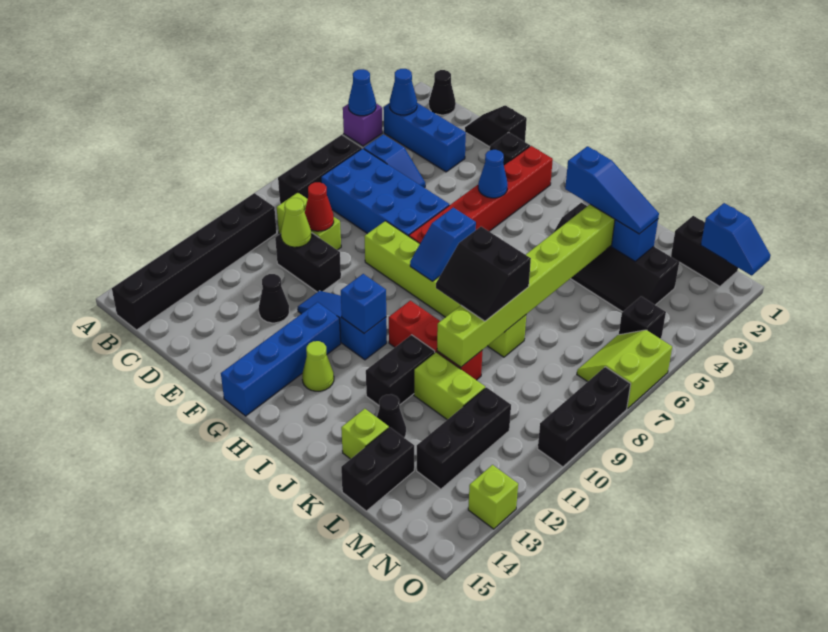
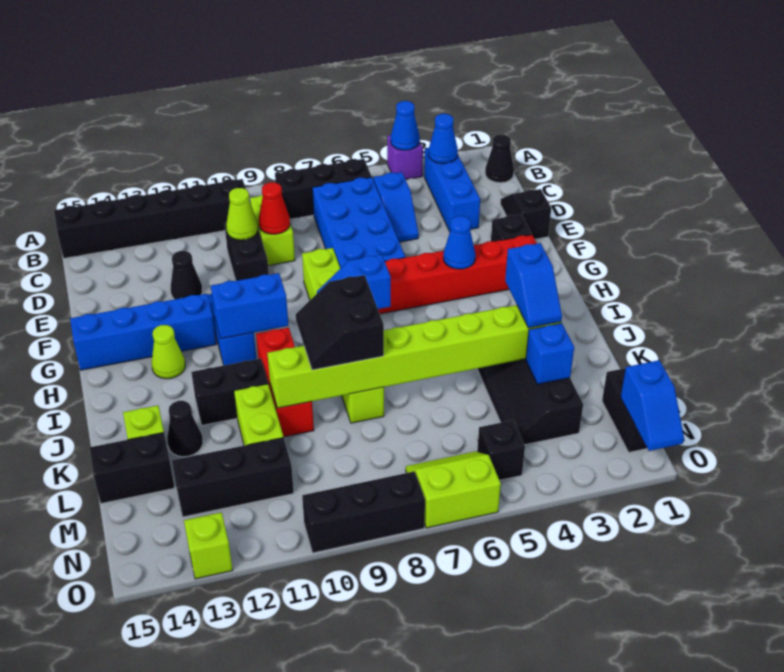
blue 1x1 brick [341,274,386,333] -> blue 1x2 brick [211,273,289,339]
blue 1x3 slope [565,146,659,234] -> blue 1x2 slope [505,243,562,328]

